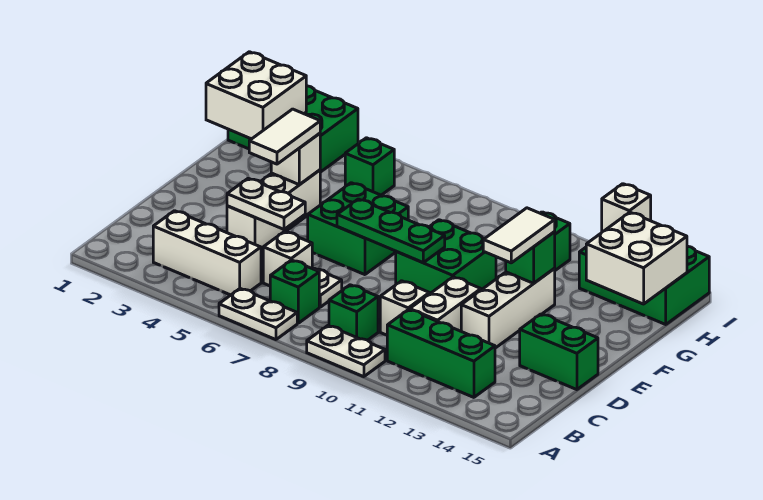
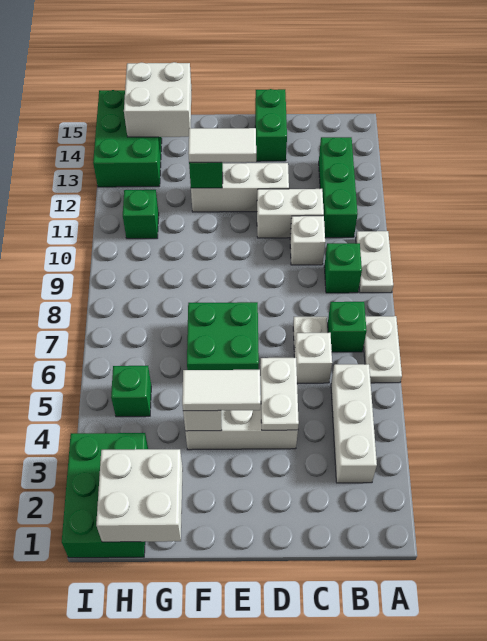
green 1x3 plate [337,199,445,263] -> none
green 2x2 brick [396,220,496,294] -> none
white 1x1 brick [602,184,651,232] -> none

